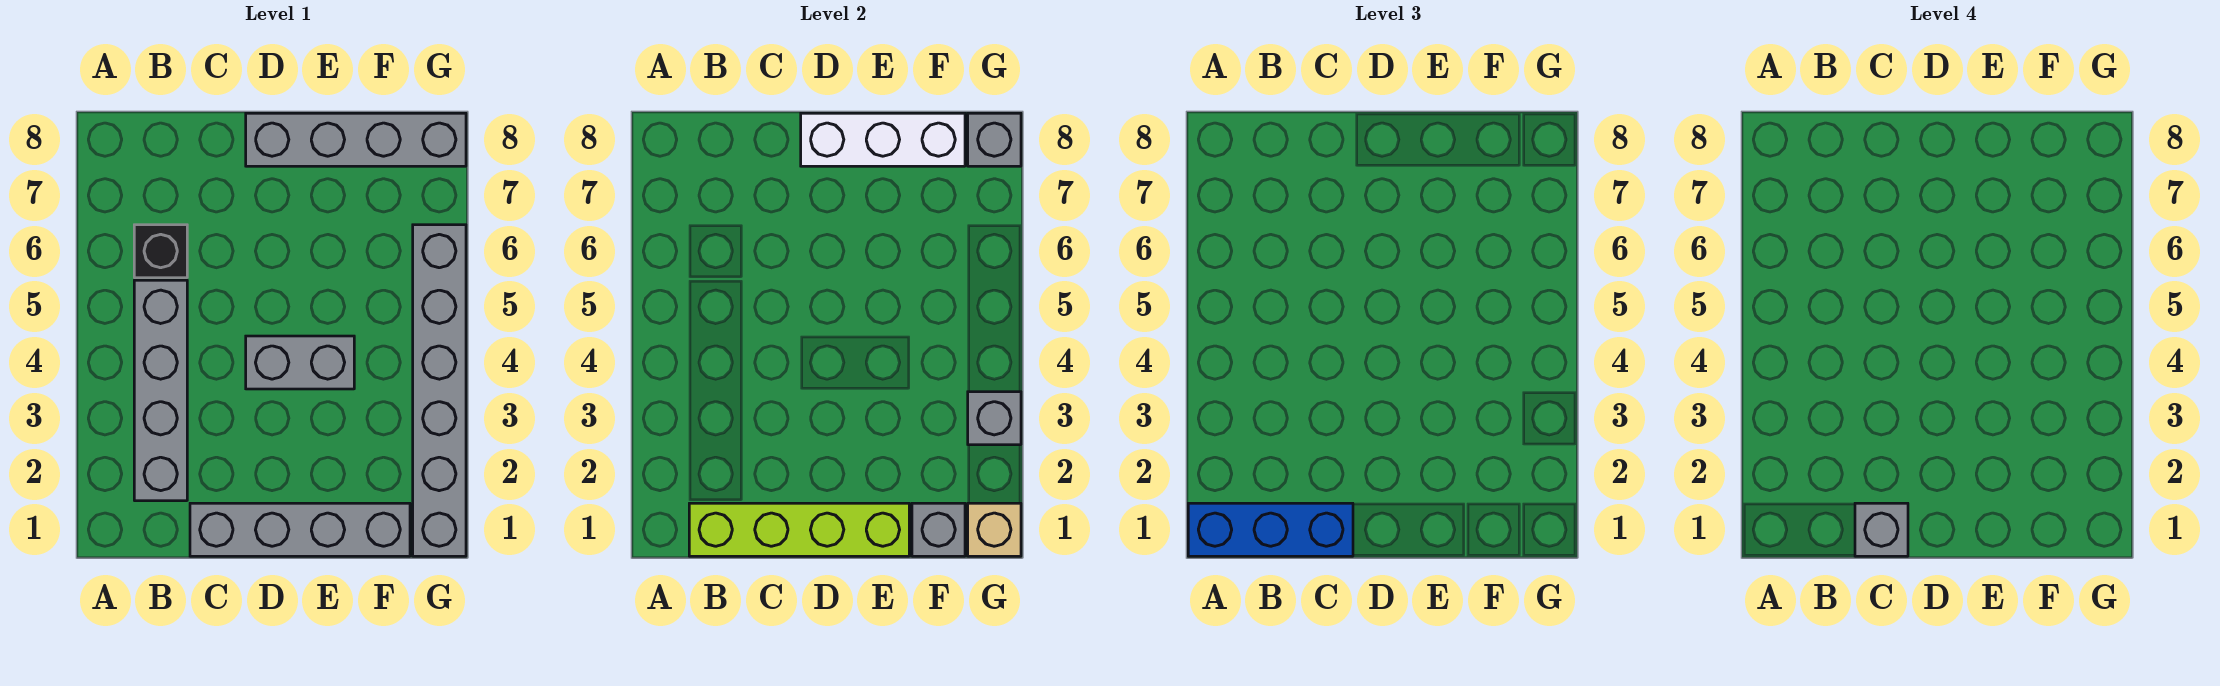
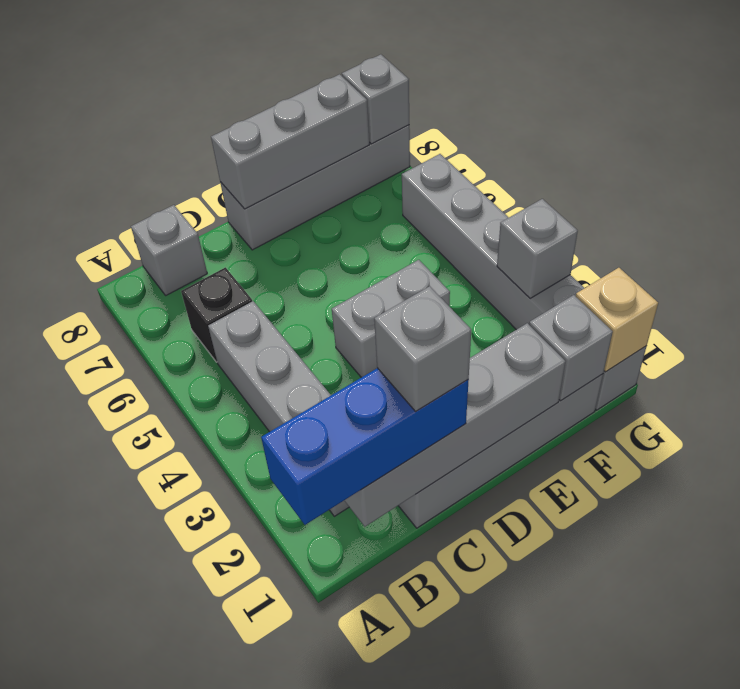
lime 1x4 brick [689,503,909,556] -> grey 1x4 brick [344,323,566,527]
none -> grey 1x1 brick [131,205,207,295]
white 1x3 brick [801,113,965,166] -> grey 1x3 brick [211,74,369,209]

